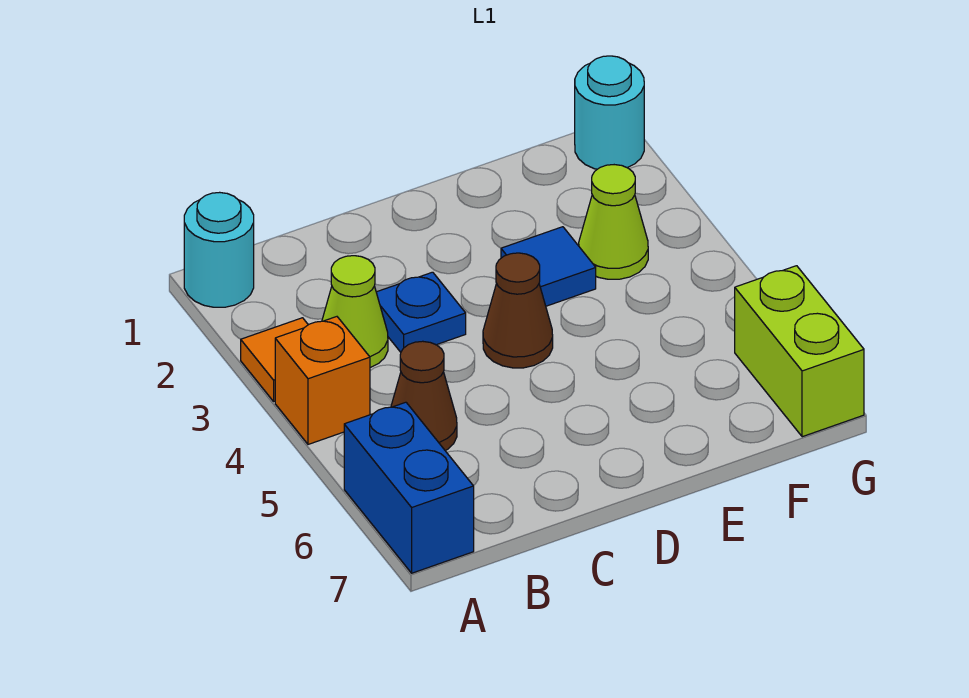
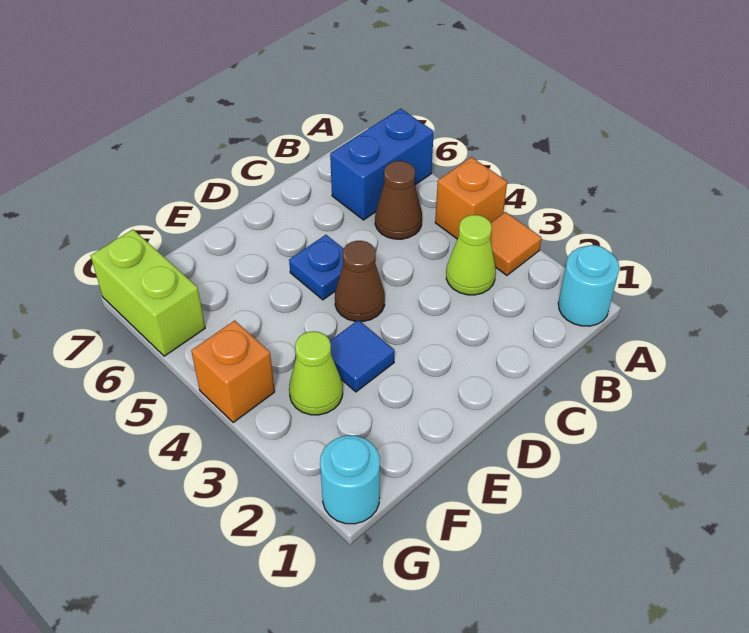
blue 1x2 brick [344,402,474,573] -> blue 1x2 brick turned to [330,109,434,220]
blue 1x1 plate [376,272,466,352] -> blue 1x1 plate moved to [289,235,344,300]
none -> orange 1x1 brick [191,320,275,423]

